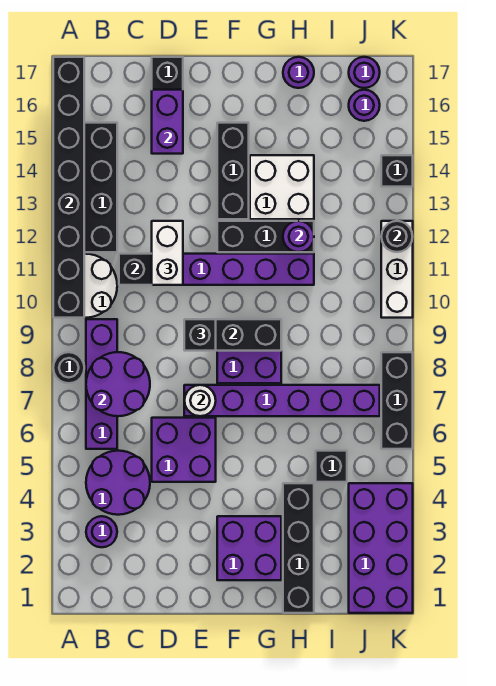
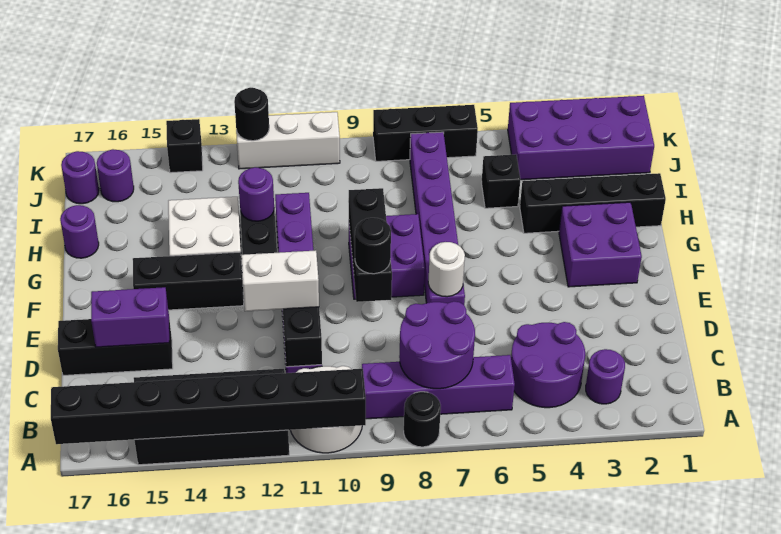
purple 2x2 brick [152,418,216,482] -> none
black 1x1 brick [184,319,216,351] -> black 1x1 round brick [355,218,391,274]

